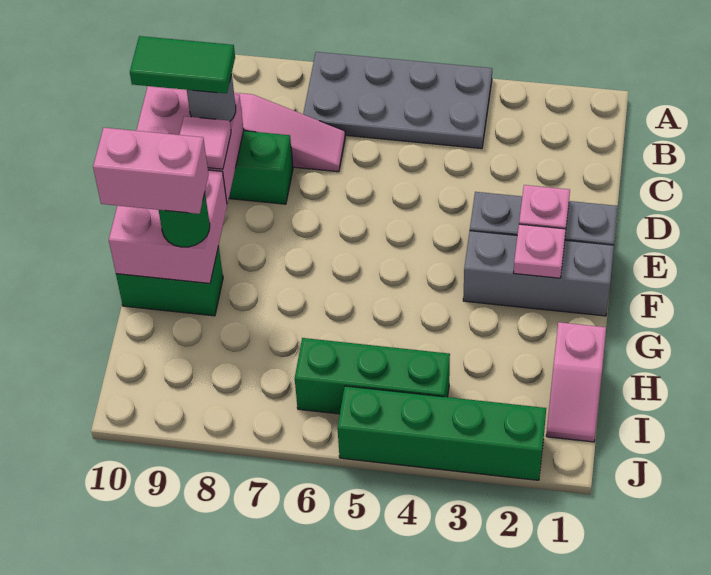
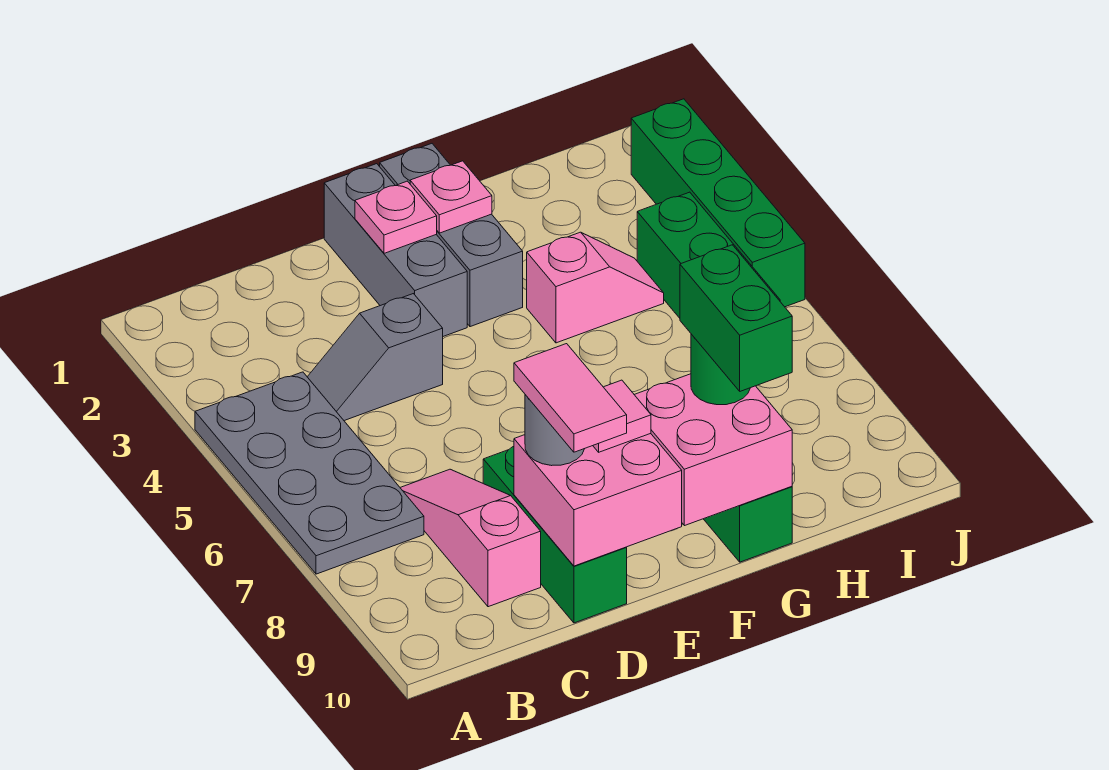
none -> grey 1x2 slope [308,294,443,421]
green 1x2 tile [130,36,235,94] -> pink 1x2 tile [514,344,627,452]
pink 1x2 brick [93,128,209,214] -> green 1x2 brick [680,245,792,391]
pink 1x2 slope [546,322,606,442] -> pink 1x2 slope moved to [527,232,664,343]

